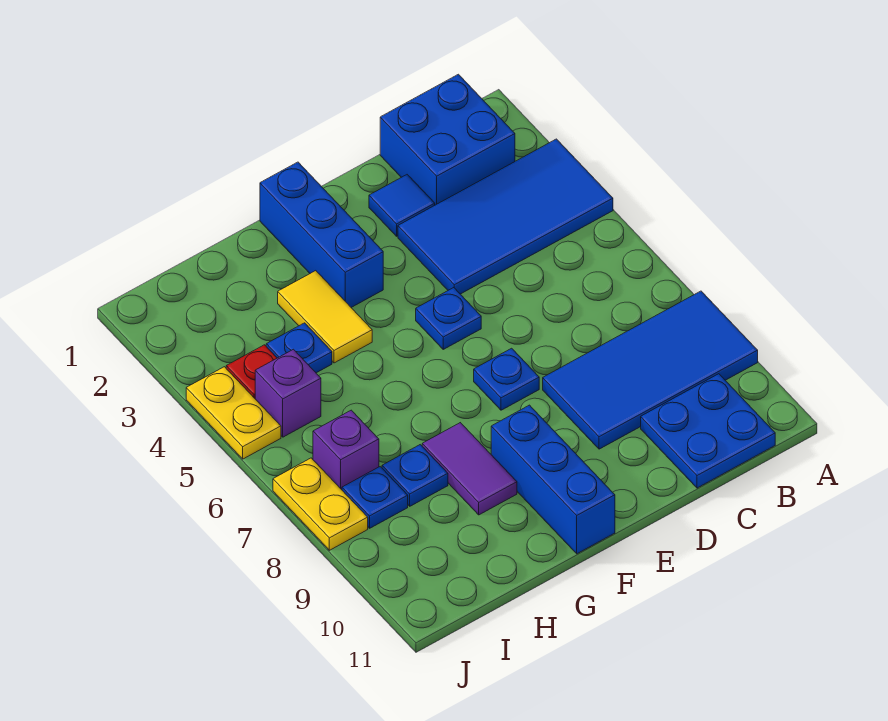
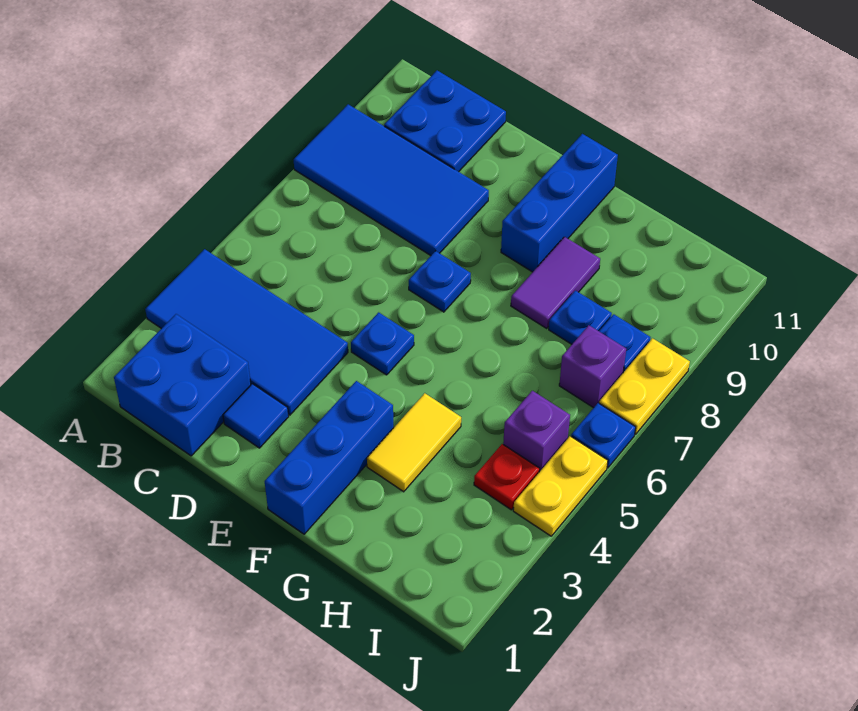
blue 1x1 plate [266,323,332,373] -> blue 1x1 plate moved to [571,403,636,468]

